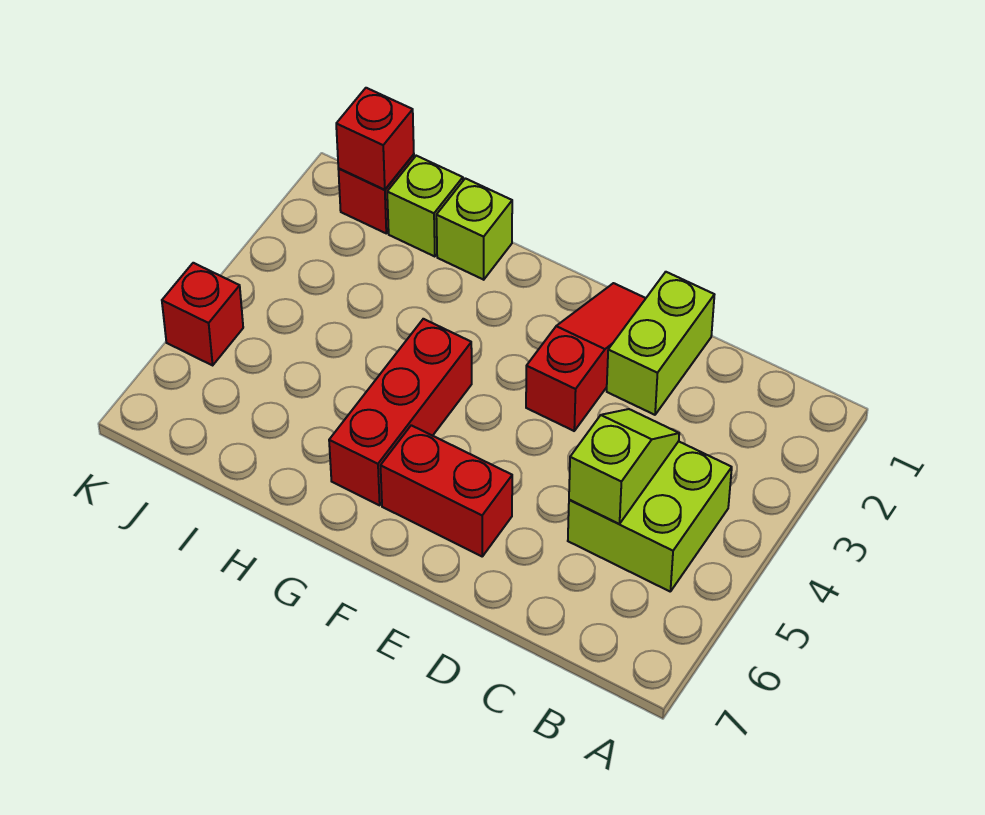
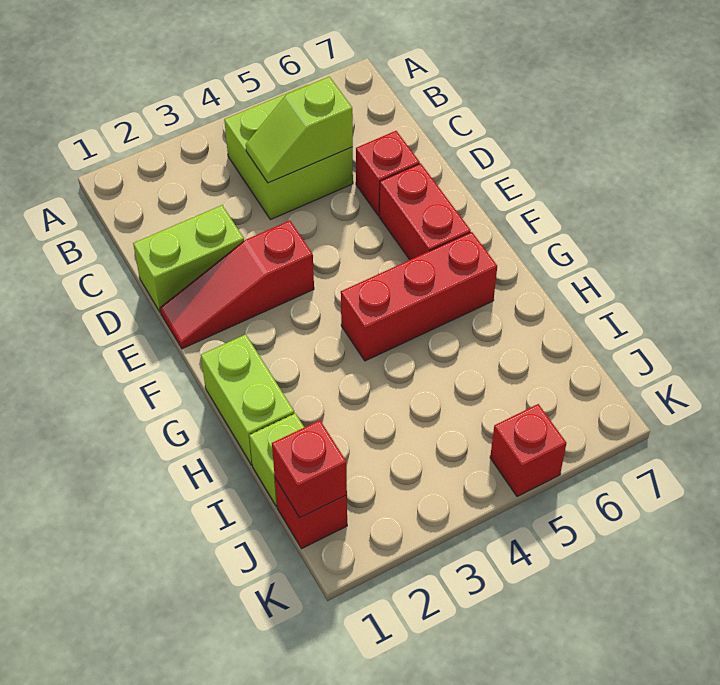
none -> red 1x1 brick [356,131,420,216]
lime 1x1 brick [436,178,512,280] -> lime 1x2 brick [201,334,294,465]

